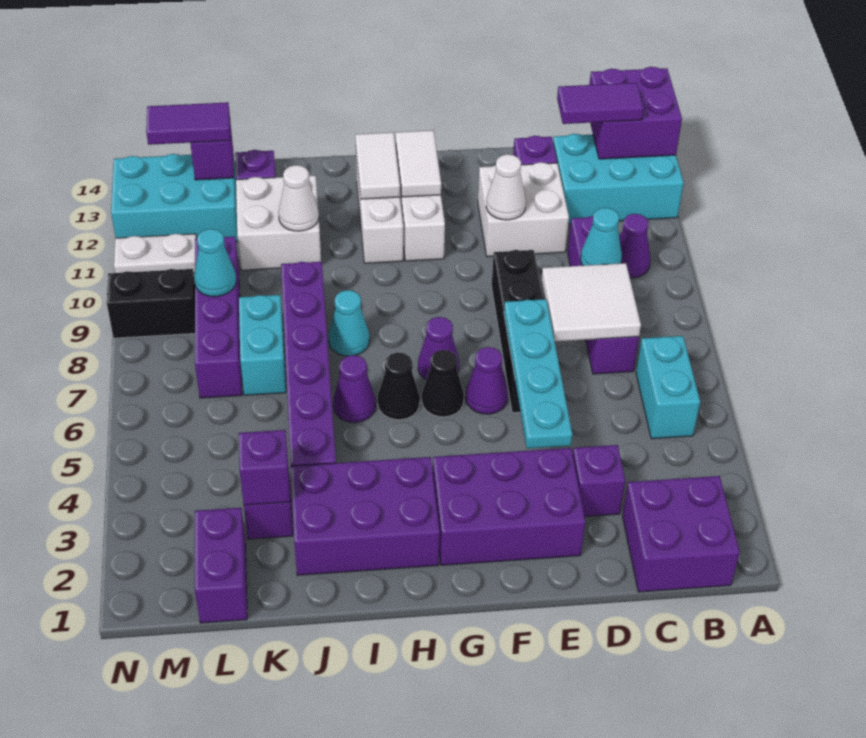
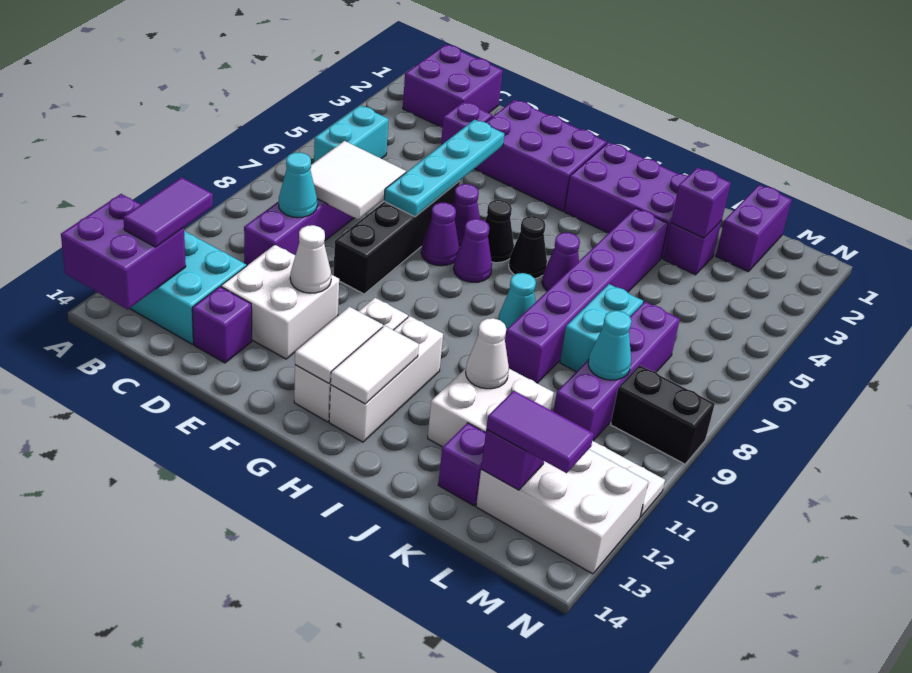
purple 1x1 cone [619,214,650,278] -> purple 1x1 cone moved to [421,203,459,266]
purple 1x2 tile [557,83,644,124] -> purple 1x2 tile turned to [123,177,213,247]
cyan 2x3 brick [111,153,238,242] -> white 2x3 brick [476,450,648,574]

